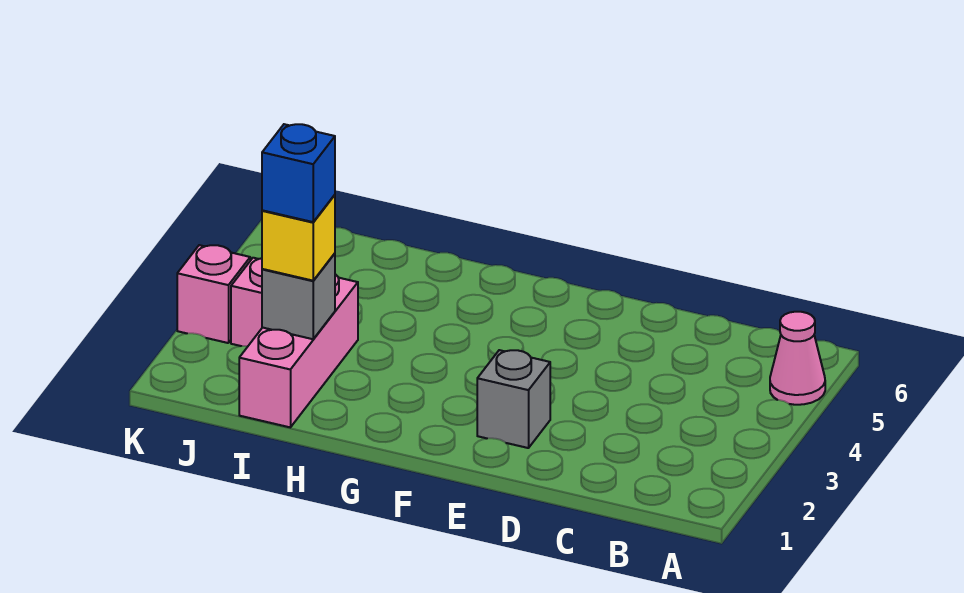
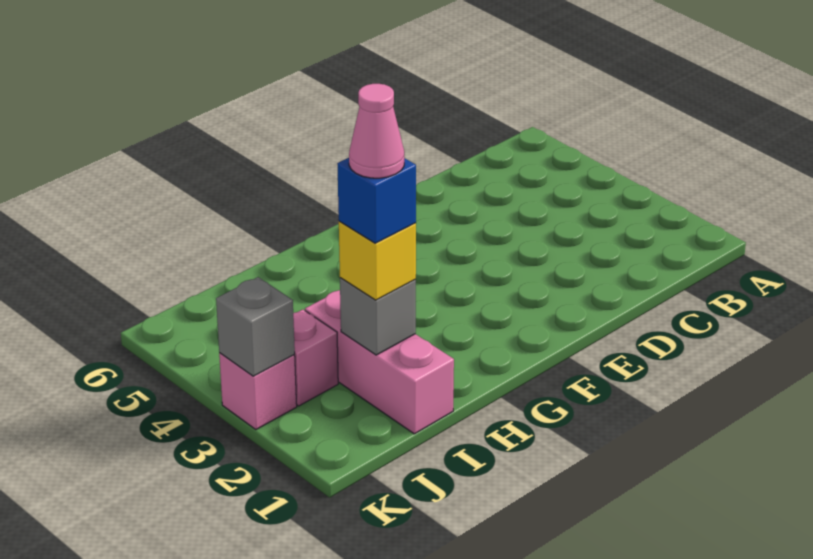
pink 1x1 cone [770,312,825,405] -> pink 1x1 cone moved to [349,84,404,178]
grey 1x1 brick [477,350,550,448] -> grey 1x1 brick moved to [216,277,295,376]

